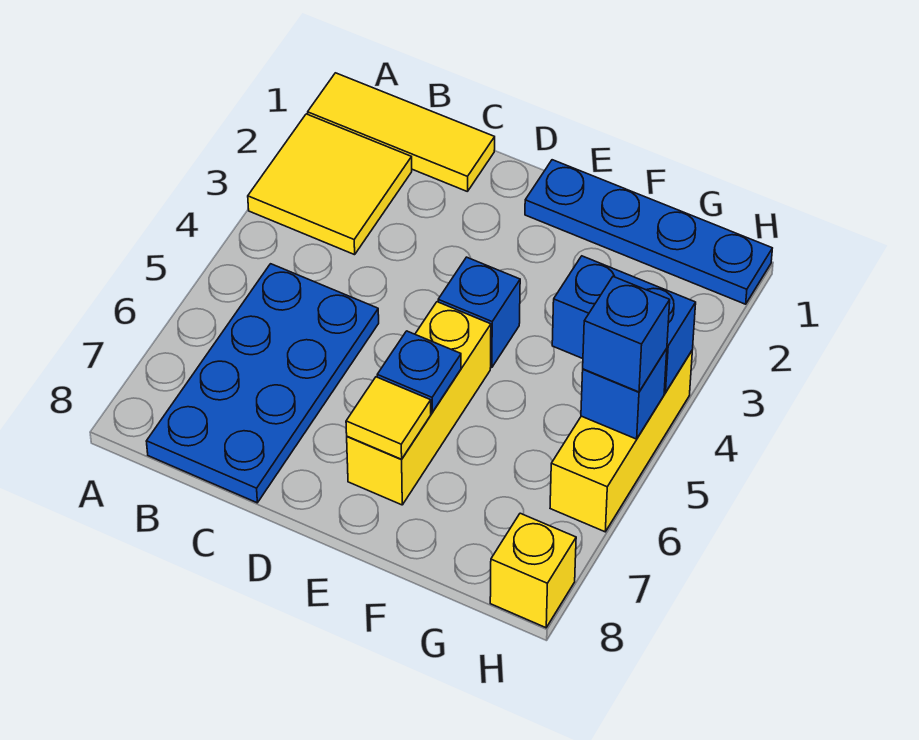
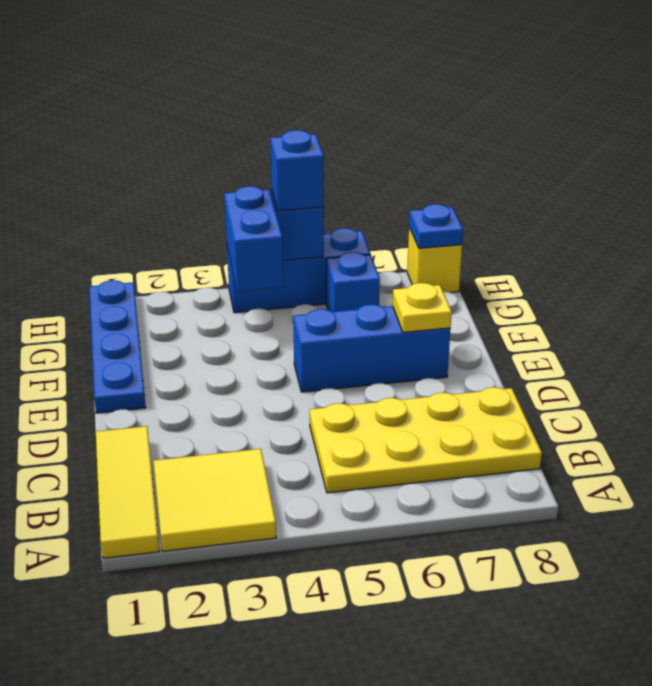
blue 2x4 plate [146,264,379,503] -> yellow 2x4 plate [310,387,542,493]
blue 1x1 brick [438,257,520,368] -> blue 1x1 brick moved to [326,252,380,312]
yellow 1x3 brick [347,302,491,505] -> blue 1x3 brick [293,305,451,392]
blue 1x1 plate [377,331,461,412] -> blue 1x1 plate moved to [409,204,463,248]
yellow 1x1 tile [346,377,431,459] -> yellow 1x1 plate [393,283,452,332]
yellow 1x3 brick [550,351,692,532] -> blue 1x3 brick [227,228,370,313]

